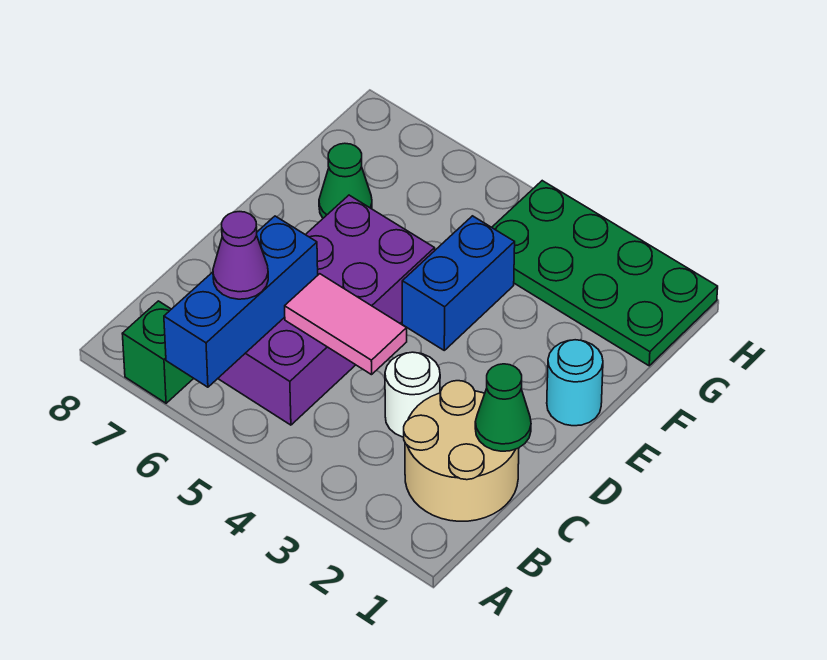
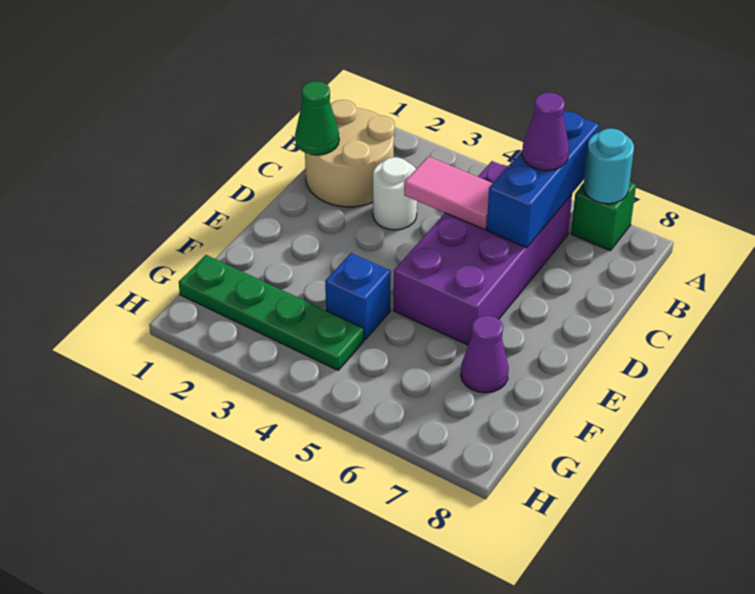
cyan 1x1 round brick [547,340,603,426] -> cyan 1x1 round brick moved to [584,129,634,204]
blue 1x2 brick [402,216,515,350] -> blue 1x1 brick [325,253,391,340]
green 1x1 cone [319,143,372,218] -> purple 1x1 cone [461,316,509,393]
green 2x4 plate [492,181,718,366] -> green 1x4 plate [179,255,364,370]

